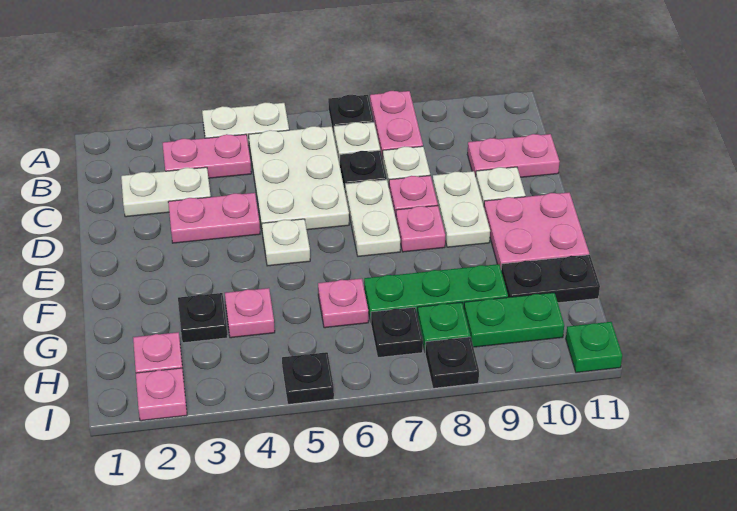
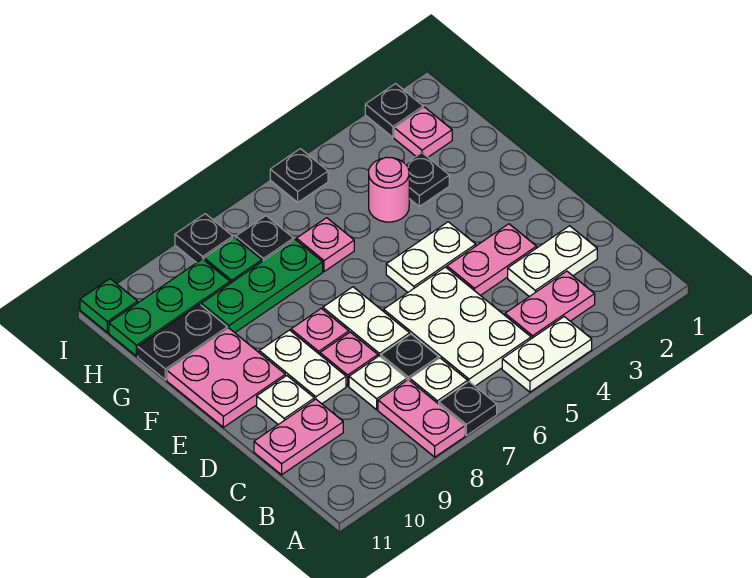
white 1x1 plate [262,219,310,266] -> white 1x2 plate [386,222,476,292]
pink 1x1 plate [225,288,275,338] -> pink 1x1 round brick [369,157,409,222]
green 1x2 plate [464,293,564,347] -> green 1x3 plate [109,259,230,356]
pink 1x1 plate [136,368,187,421] -> black 1x1 plate [365,84,423,137]

